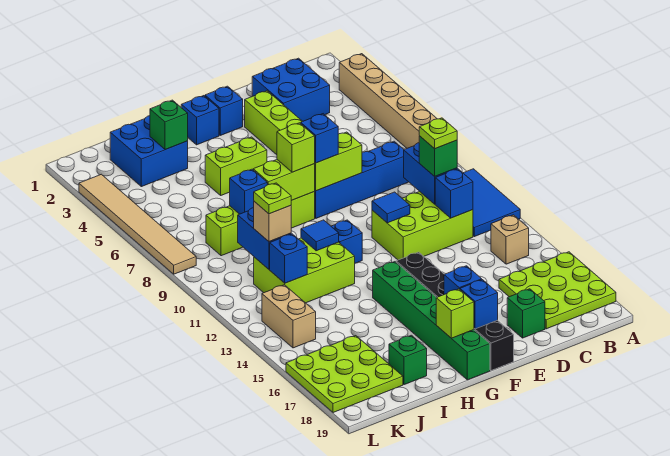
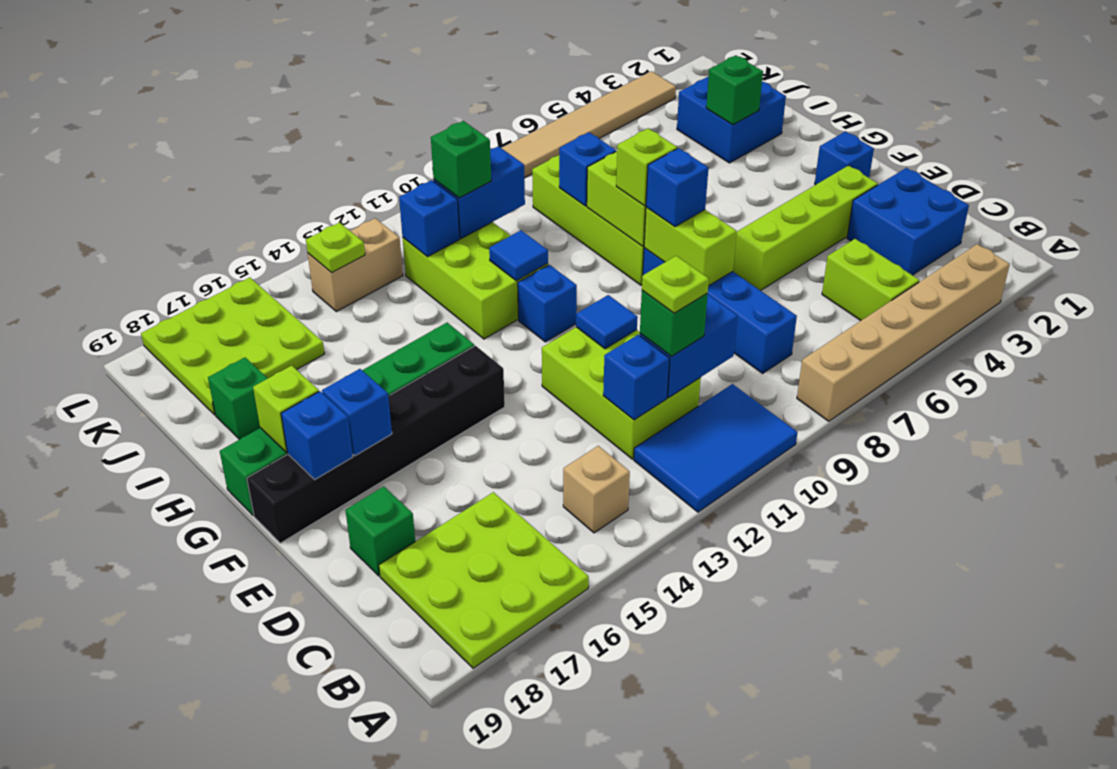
blue 1x1 brick [181,96,219,145] -> none
lime 1x2 brick [205,137,267,195] -> lime 1x2 brick moved to [822,239,919,320]
tan 1x1 brick [254,201,291,242] -> green 1x1 brick [431,121,491,198]
lime 1x1 plate [254,183,292,214] -> lime 1x1 plate moved to [306,222,365,273]

